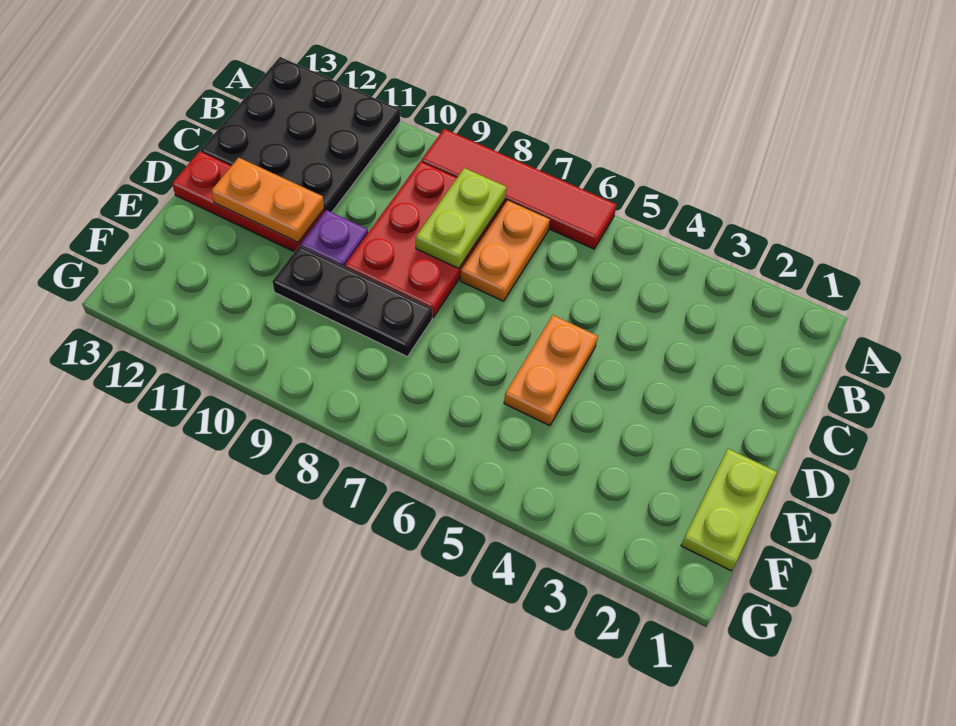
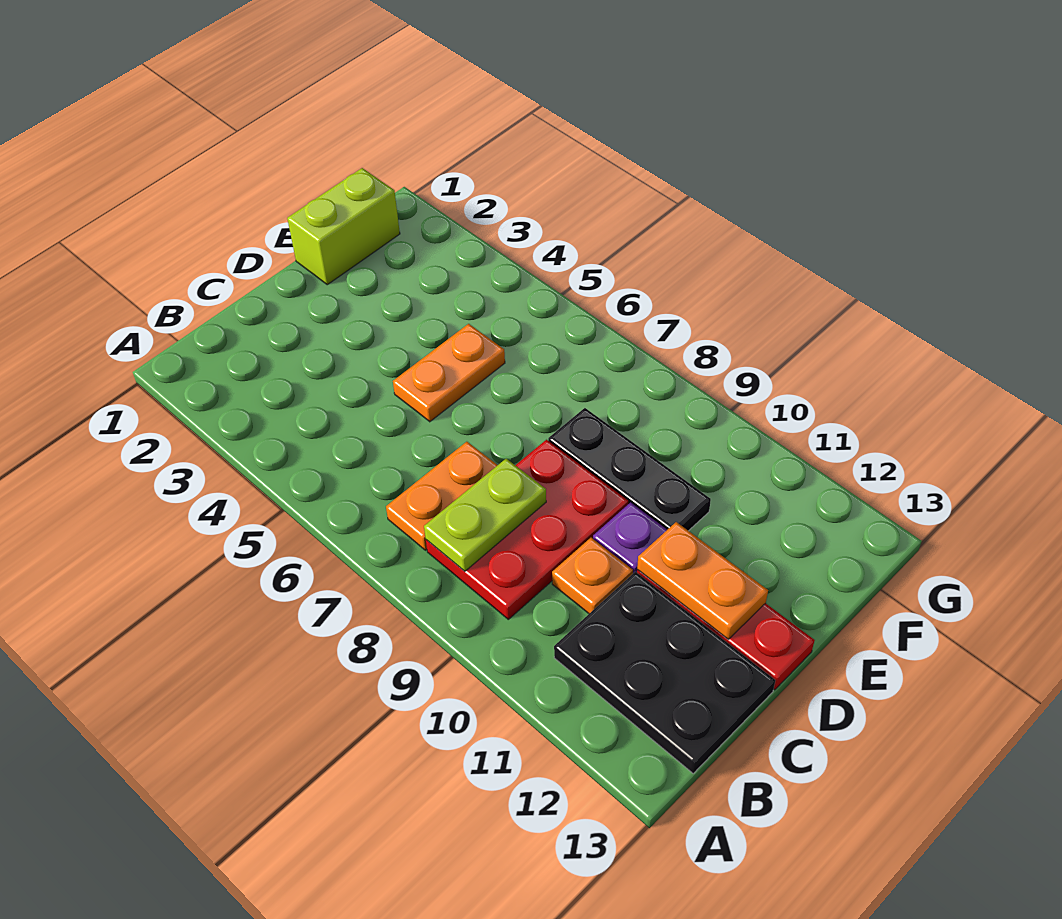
red 1x4 tile [421,129,617,249] -> none
black 3x3 plate [201,57,400,212] -> black 2x3 plate [554,572,775,773]
none -> orange 1x1 plate [552,538,633,613]
lime 1x2 plate [681,449,777,571] -> lime 1x2 brick [287,168,400,285]

